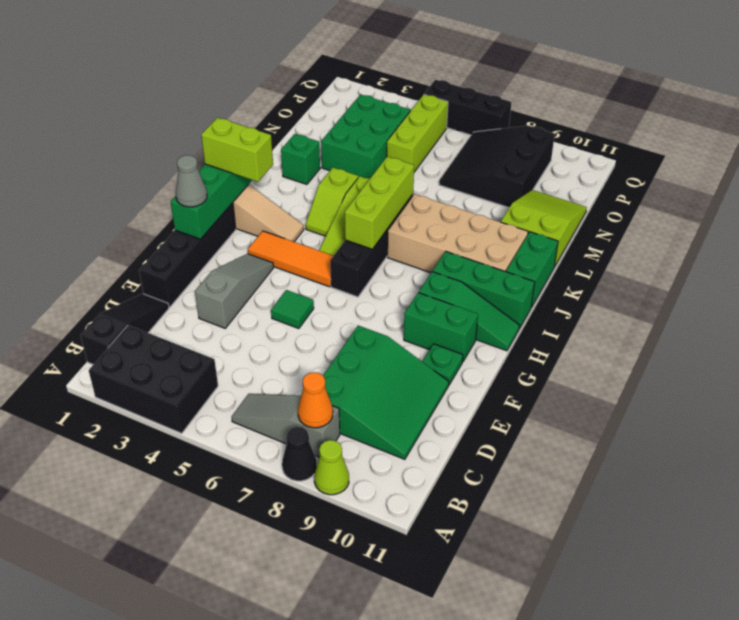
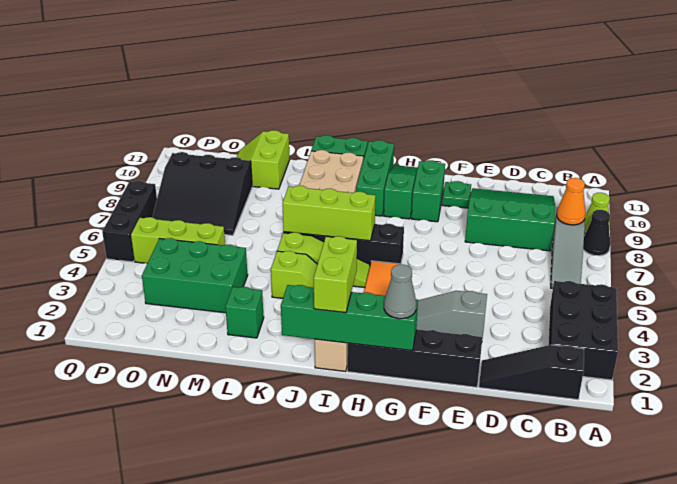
green 1x1 tile [271,290,314,329] -> none
lime 2x3 slope [501,190,587,267] -> lime 2x2 slope [237,130,290,189]

